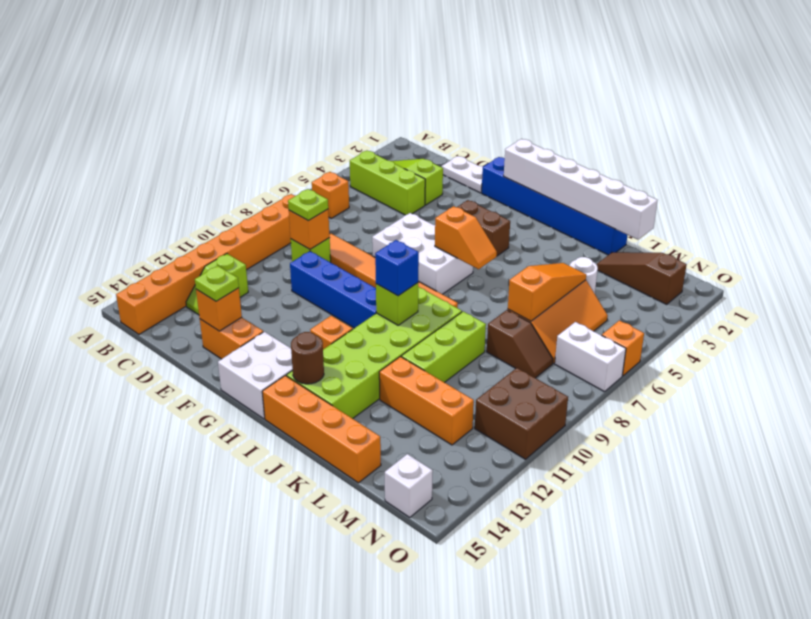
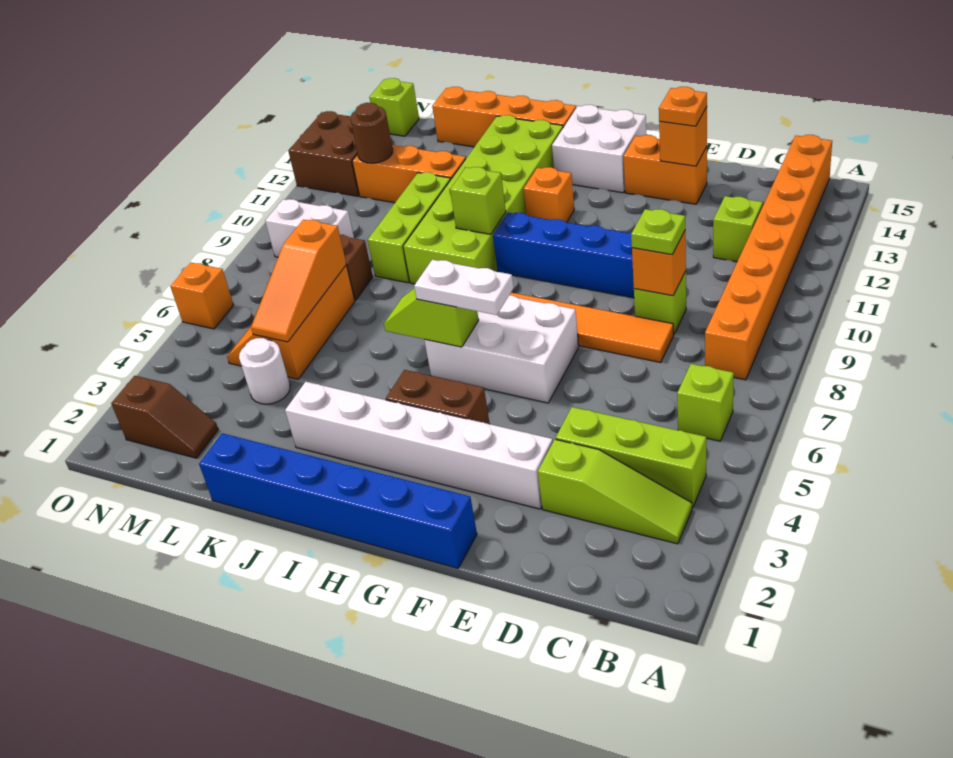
orange 1x1 brick [312,172,349,218] -> lime 1x1 brick [677,364,734,441]
white 1x2 plate [442,156,483,193] -> white 1x2 plate moved to [414,260,514,315]
lime 1x1 plate [195,266,239,301] -> orange 1x1 plate [659,87,707,126]
white 1x6 brick [504,139,658,240] -> white 1x6 brick moved to [285,382,553,509]
orange 1x2 slope [435,206,497,269] -> lime 1x2 slope [384,288,479,347]
blue 1x1 brick [375,240,419,296] -> none
brown 1x1 round brick [291,332,324,384] -> brown 1x1 round brick moved to [351,103,393,163]
brown 1x3 slope [596,252,687,304] -> brown 1x2 slope [111,376,218,458]
white 1x2 brick [555,322,626,392] -> white 1x2 brick moved to [265,199,354,257]
brown 2x2 brick [475,368,568,459] -> brown 2x2 brick moved to [288,111,359,196]
white 1x1 brick [385,454,433,517] -> lime 1x1 brick [369,78,419,136]

